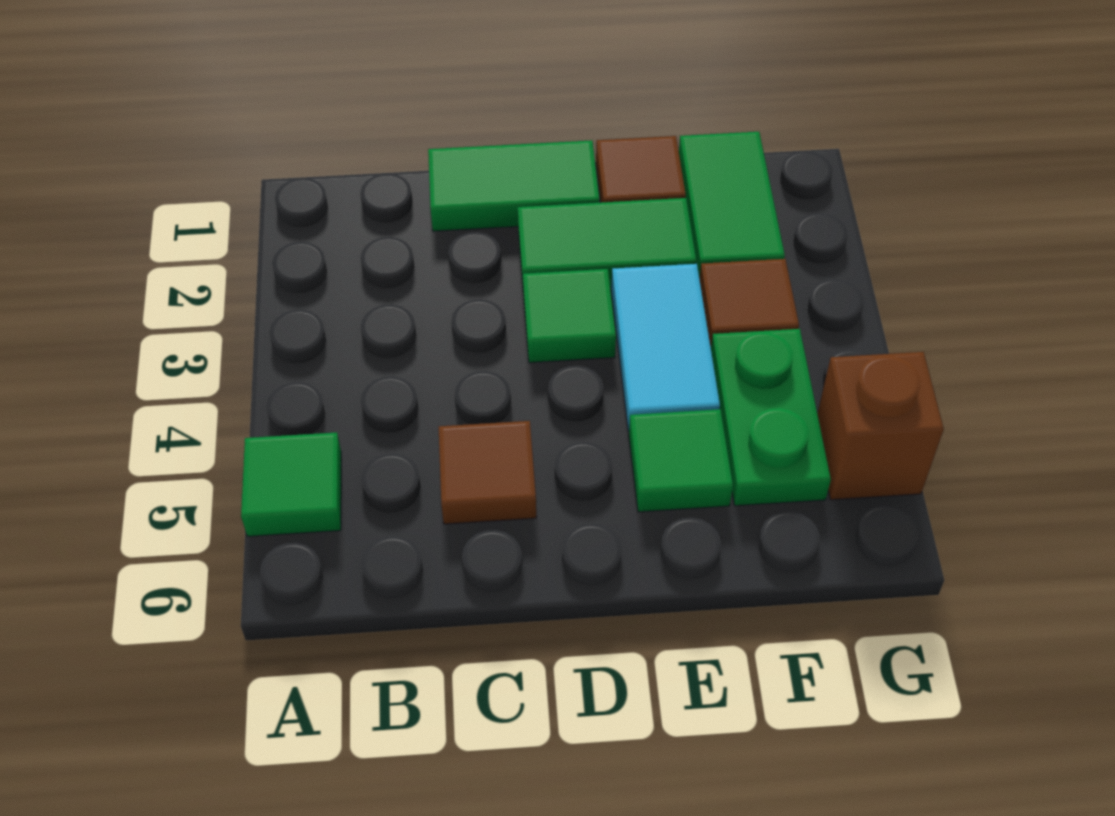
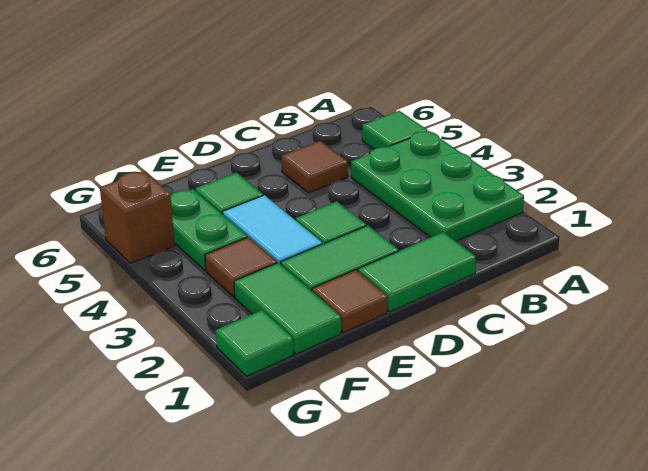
none -> green 2x3 plate [351,131,524,241]
none -> green 1x1 tile [216,310,294,376]

